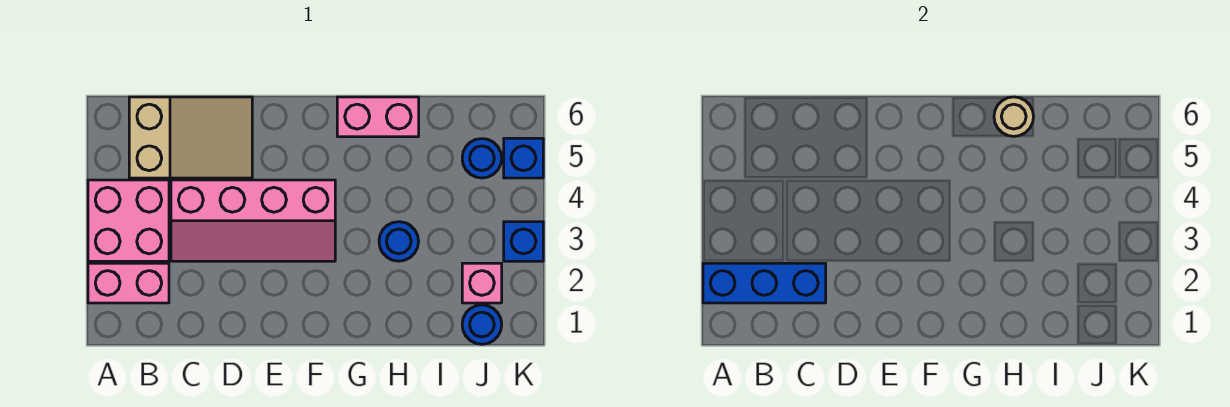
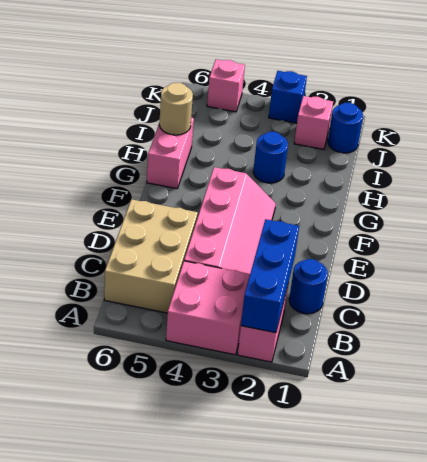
tan 2x3 slope [129,97,252,178] -> tan 2x3 brick [104,199,198,313]
blue 1x1 round brick [462,139,502,178] -> blue 1x1 round brick moved to [289,259,328,314]
blue 1x1 brick [504,138,543,178] -> pink 1x1 brick [207,59,245,112]

